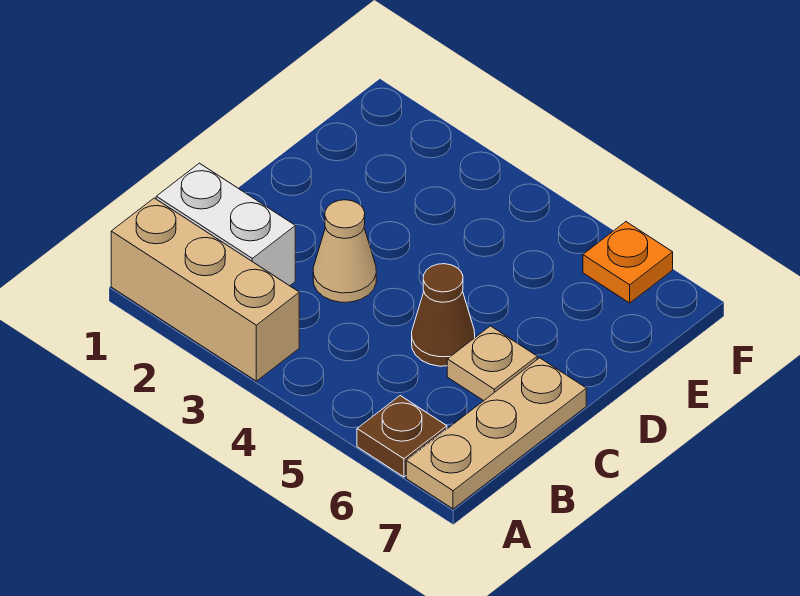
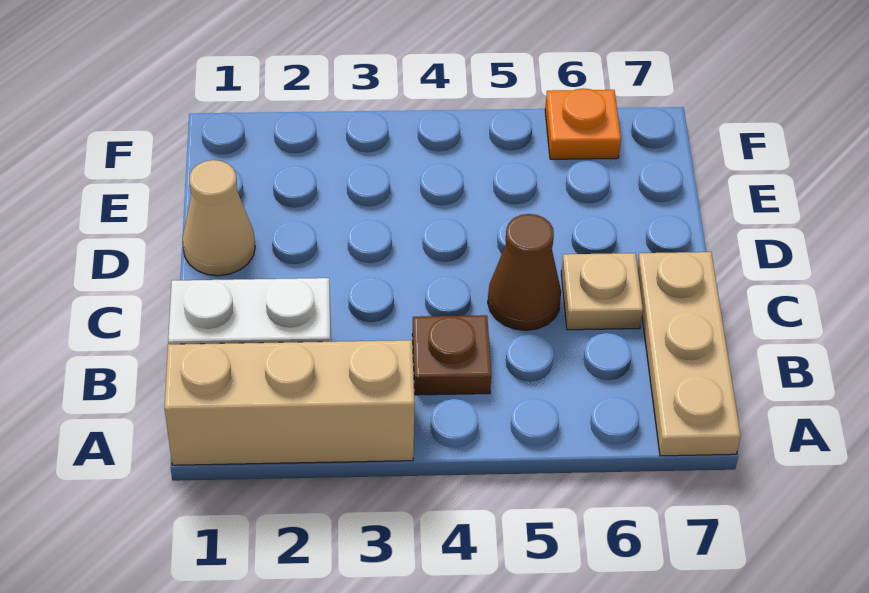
brown 1x1 plate [357,396,447,477] -> brown 1x1 plate moved to [412,315,491,395]
tan 1x1 cone [313,200,376,302] -> tan 1x1 cone moved to [182,160,255,276]

